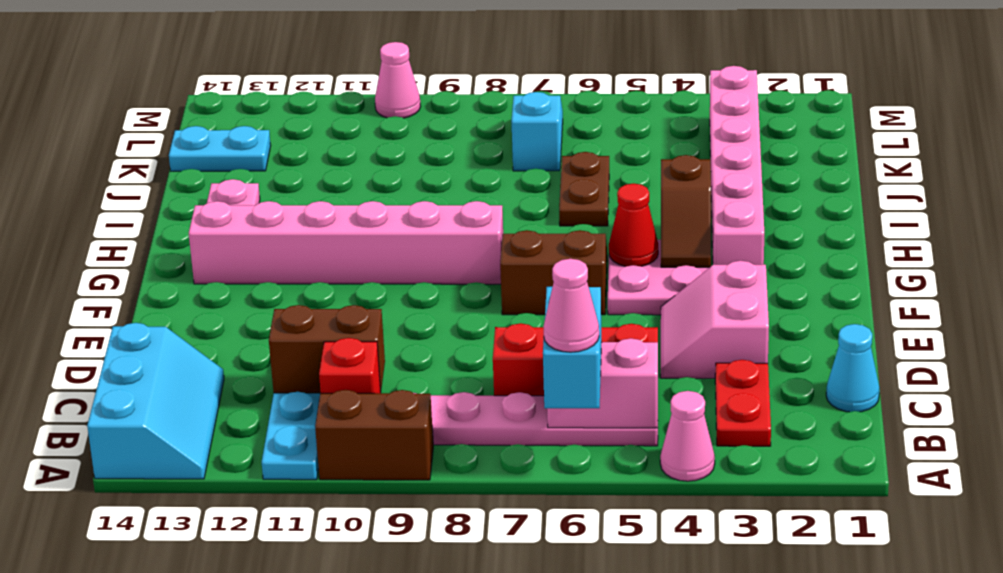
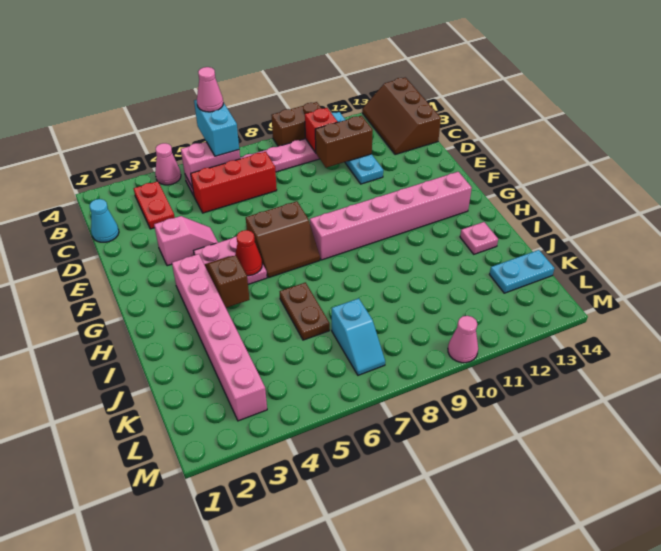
cyan 2x3 slope [87,323,224,479] -> brown 2x3 slope [362,77,441,155]
pink 2x2 slope [661,261,769,379] -> pink 1x2 slope [154,216,218,266]

